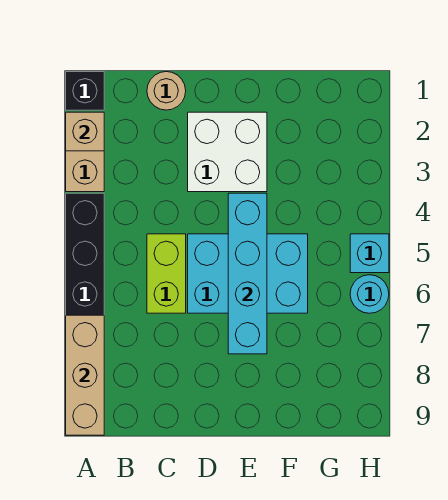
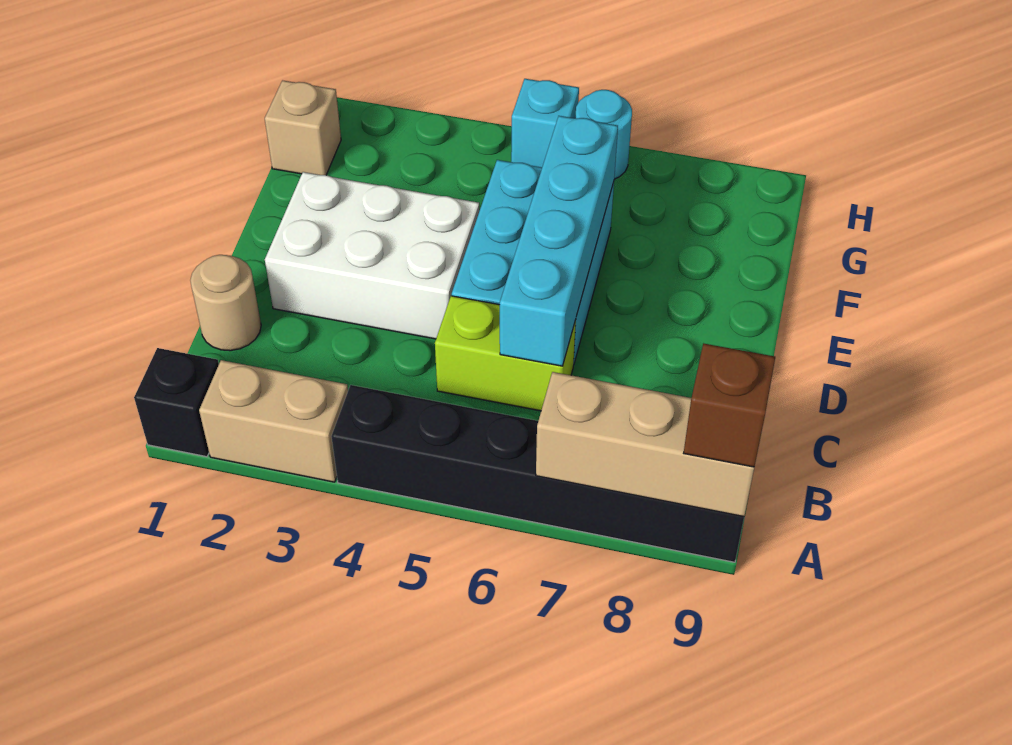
tan 1x1 brick [66,112,104,151] -> tan 1x1 brick moved to [265,80,341,175]
none -> brown 1x1 brick [684,344,775,467]
white 2x2 brick [188,112,267,192] -> white 2x3 brick [265,172,479,339]
cyan 1x4 brick [228,193,267,354] -> cyan 1x4 brick turned to [500,116,618,366]

